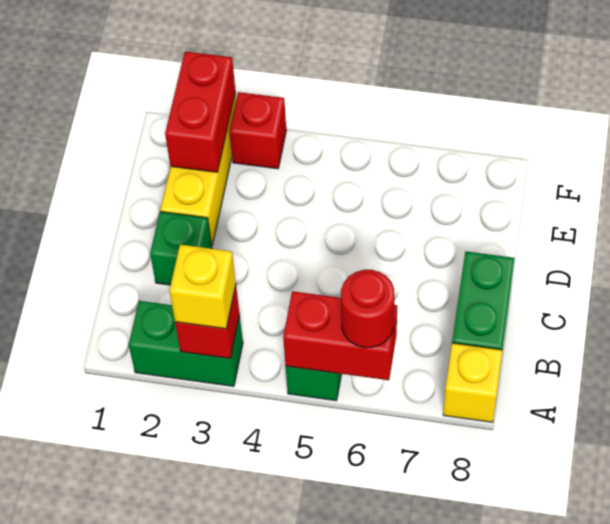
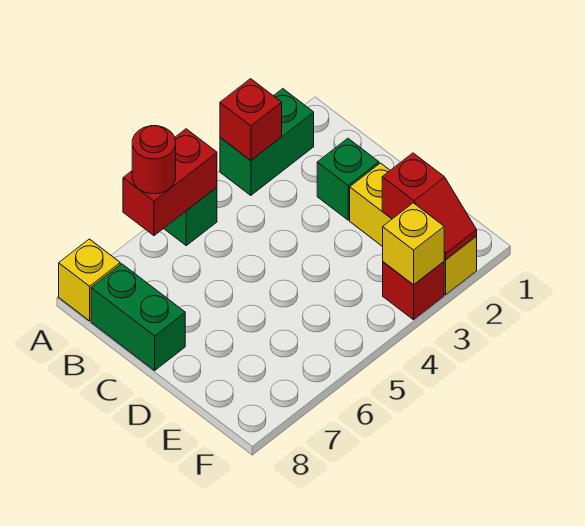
yellow 1x1 brick [169,245,236,329] -> yellow 1x1 brick moved to [383,203,444,285]
red 1x2 brick [165,52,236,172] -> red 1x2 slope [382,153,477,260]

